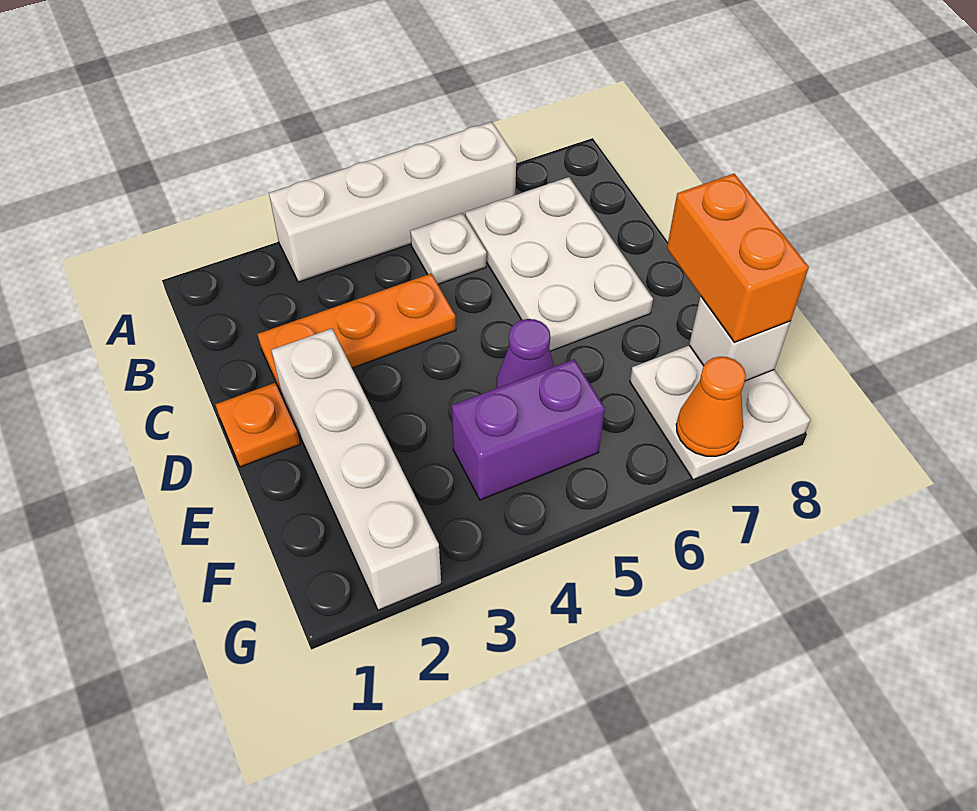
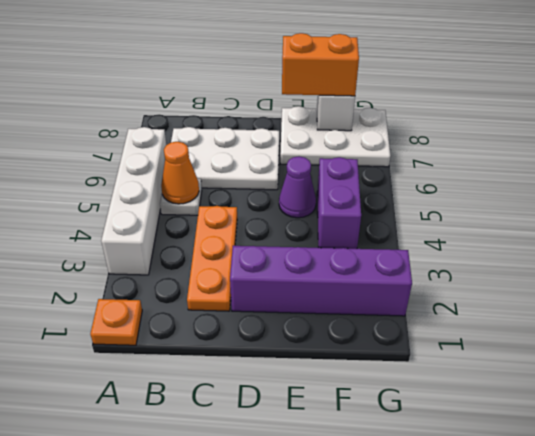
orange 1x1 plate [215,383,300,467] -> orange 1x1 plate moved to [90,299,142,345]
white 1x4 brick [271,329,441,610] -> purple 1x4 brick [230,246,412,316]
white 2x2 plate [630,346,810,480] -> white 2x3 plate [280,106,391,167]
orange 1x1 cone [676,357,746,456] -> orange 1x1 cone moved to [161,142,199,204]

